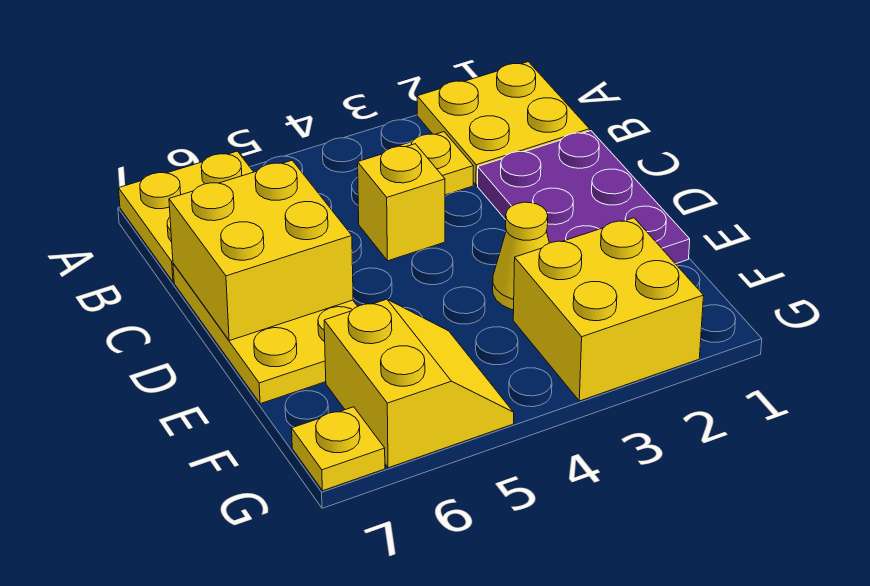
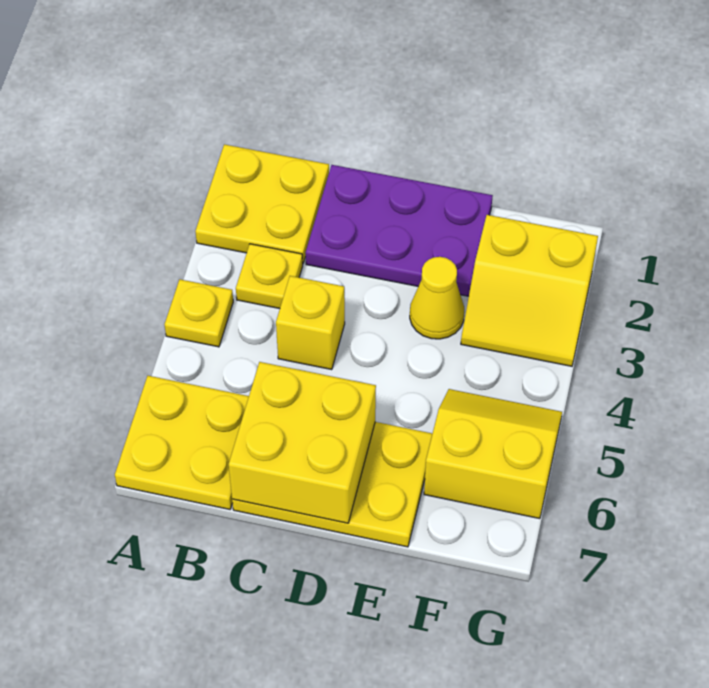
yellow 2x2 brick [513,218,704,401] -> yellow 2x2 slope [461,215,598,366]
yellow 1x1 plate [292,407,385,491] -> yellow 1x1 plate moved to [164,279,233,347]

